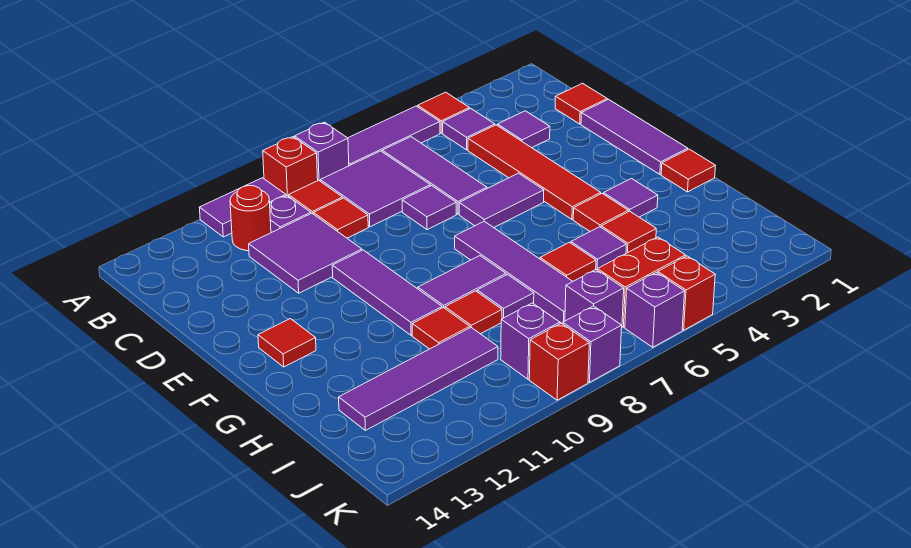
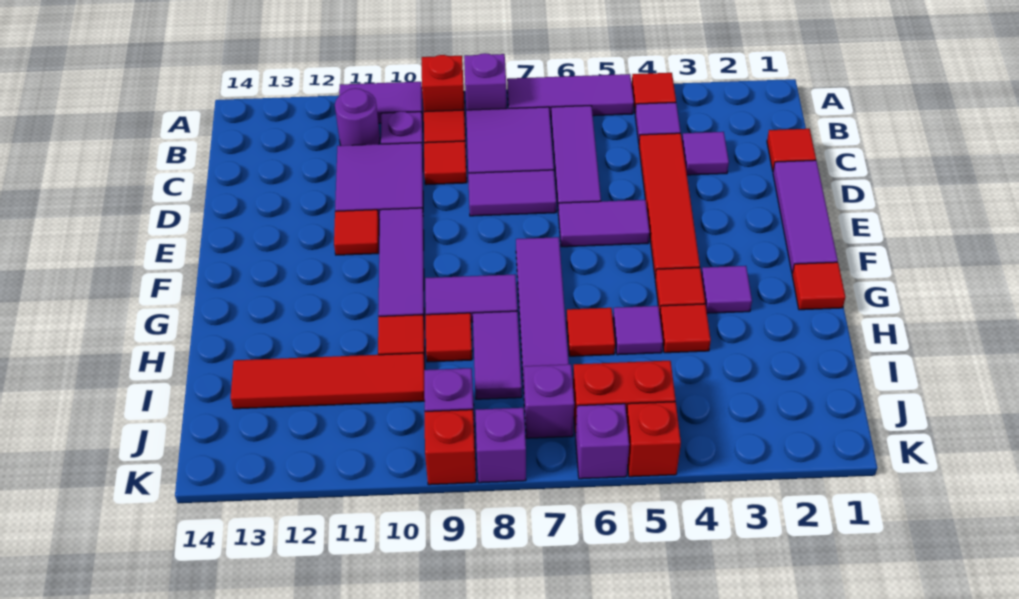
red 1x1 round brick [230,186,271,251] -> purple 1x1 round brick [335,88,380,146]
purple 1x1 tile [402,186,456,230] -> purple 1x2 tile [468,170,556,216]
red 1x1 tile [258,319,316,367] -> red 1x1 tile moved to [334,210,379,255]
purple 1x1 tile [477,275,534,319] -> purple 1x2 tile [473,311,522,399]
purple 1x4 tile [339,328,498,430] -> red 1x4 tile [231,353,425,409]

